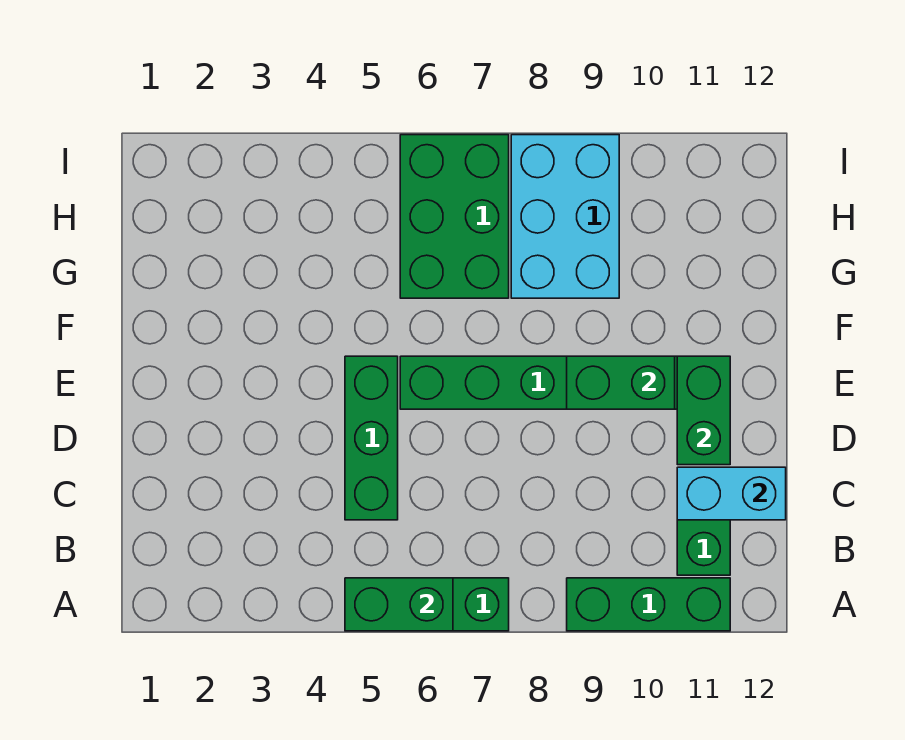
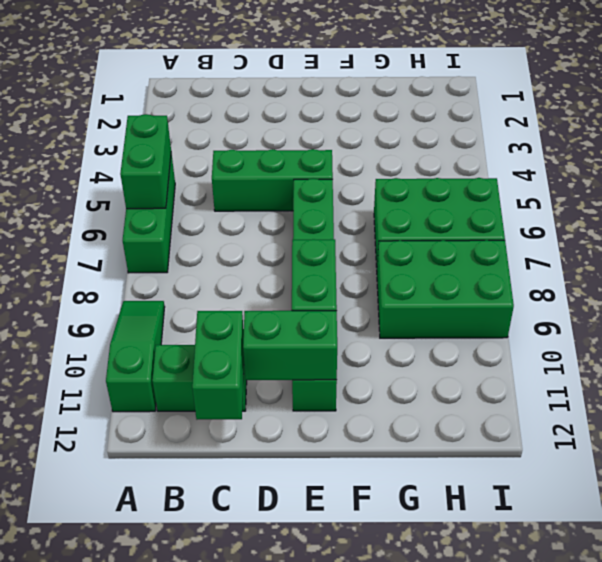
green 1x3 brick [567,578,730,631] -> green 1x3 slope [106,301,165,412]
cyan 1x2 brick [677,467,786,520] -> green 1x2 brick [192,311,244,419]
cyan 2x3 brick [511,135,619,298] -> green 2x3 brick [377,240,514,338]

